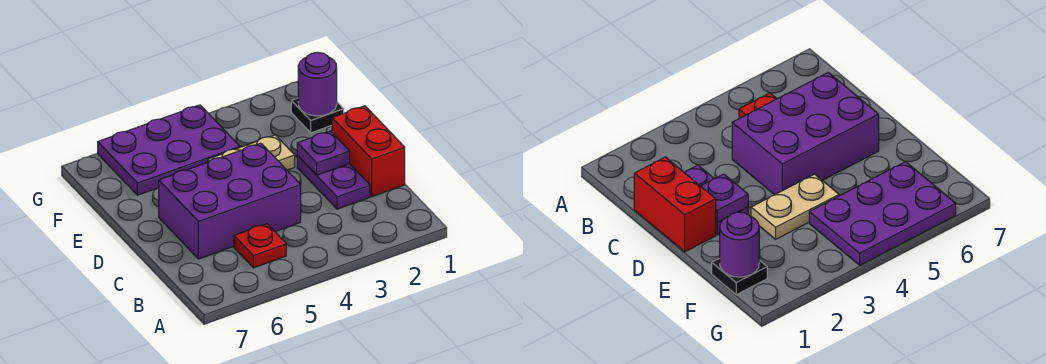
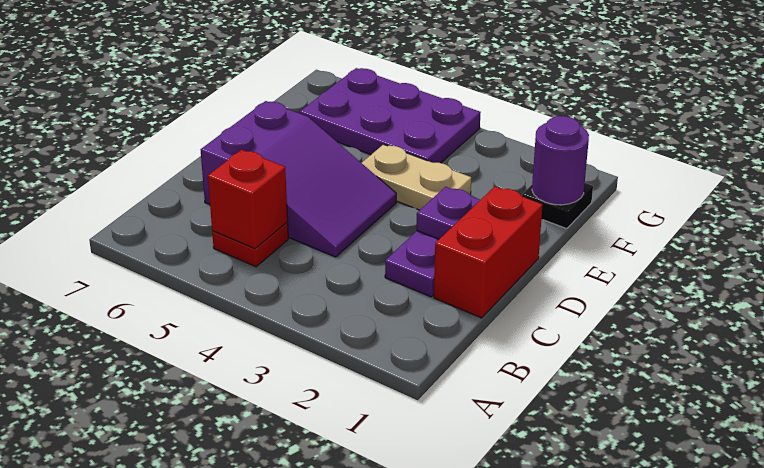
none -> red 1x1 brick [208,150,288,249]
purple 2x3 brick [159,143,301,259] -> purple 2x3 slope [201,101,396,257]

